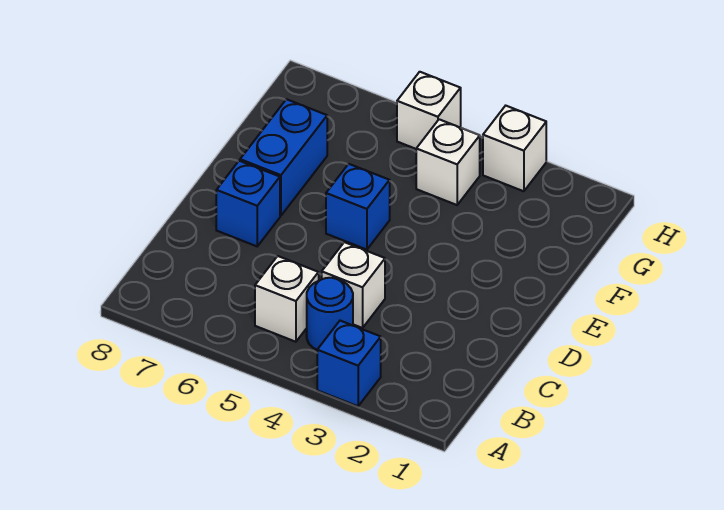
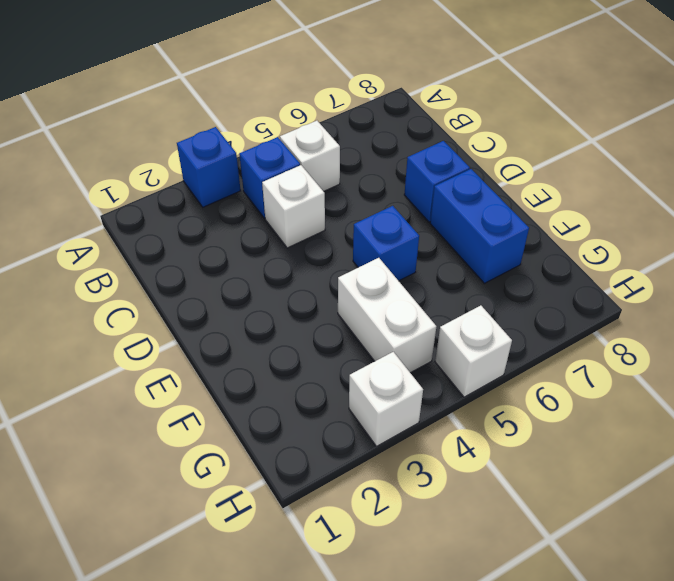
blue 1x1 round brick [307,278,353,350] -> blue 1x1 brick [239,137,300,218]
white 1x1 brick [416,119,480,205] -> white 1x2 brick [338,258,436,373]

